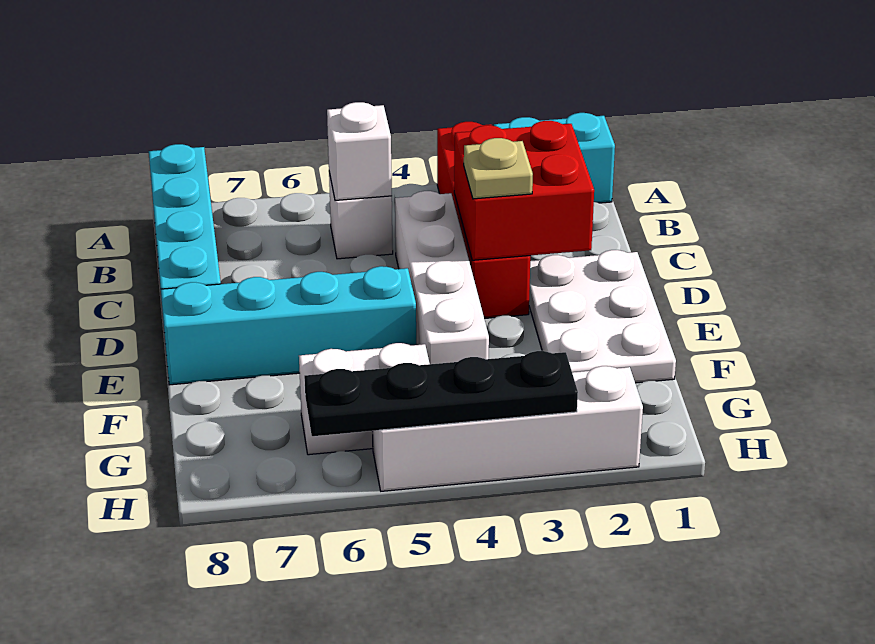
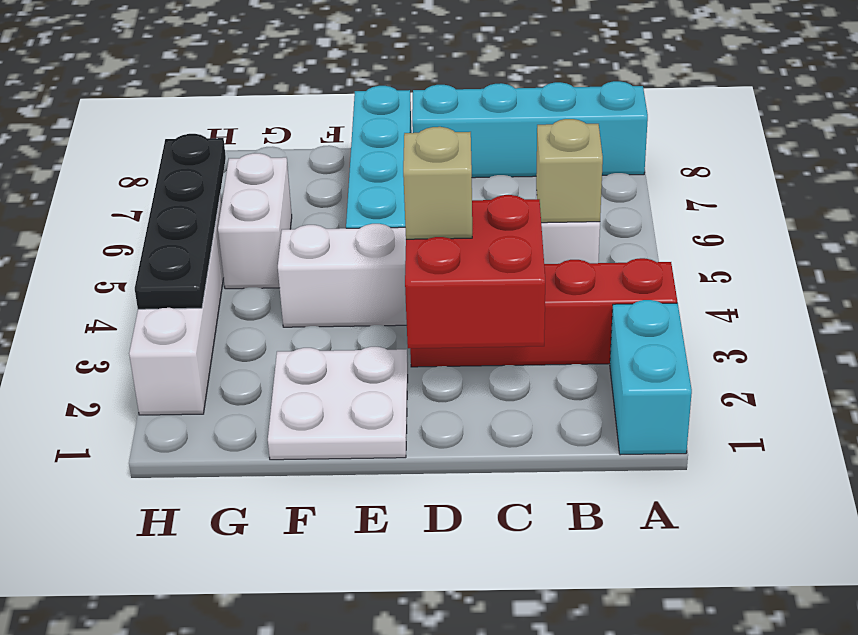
white 1x1 brick [327,102,392,200] -> tan 1x1 brick [536,119,603,223]
white 2x3 plate [529,250,676,383] -> white 2x2 plate [268,347,408,460]
tan 1x1 plate [464,138,533,199] -> tan 1x1 brick [403,127,472,239]

